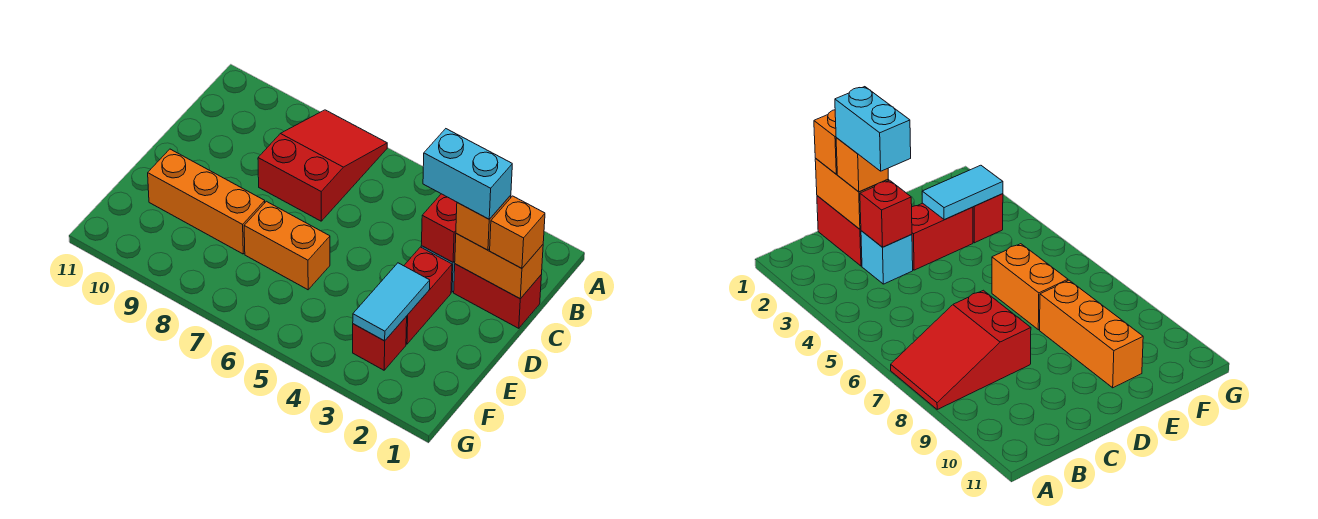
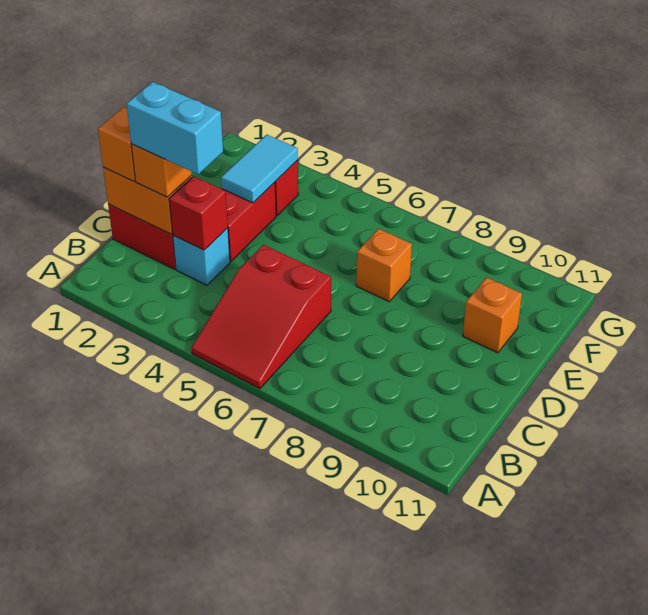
red 2x3 slope [258,110,387,221] -> red 2x3 slope moved to [191,245,331,389]
orange 1x2 brick [244,201,330,290] -> orange 1x1 brick [356,229,412,301]
orange 1x3 brick [148,149,265,254] -> orange 1x1 brick [463,277,522,353]

